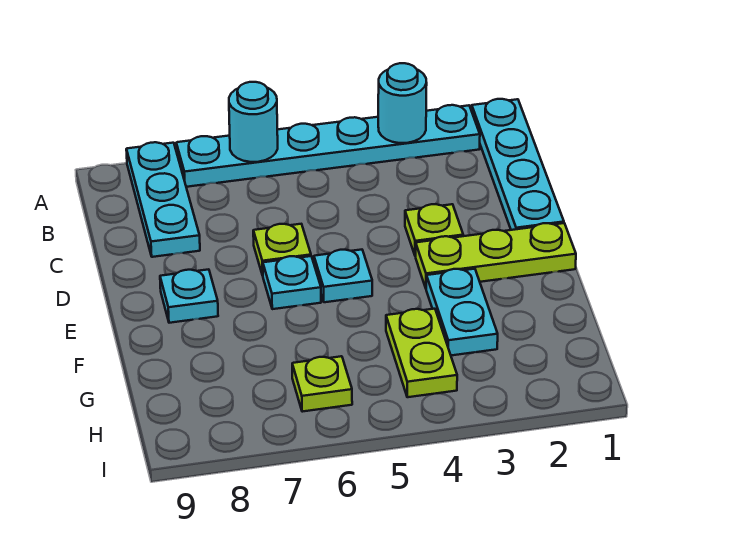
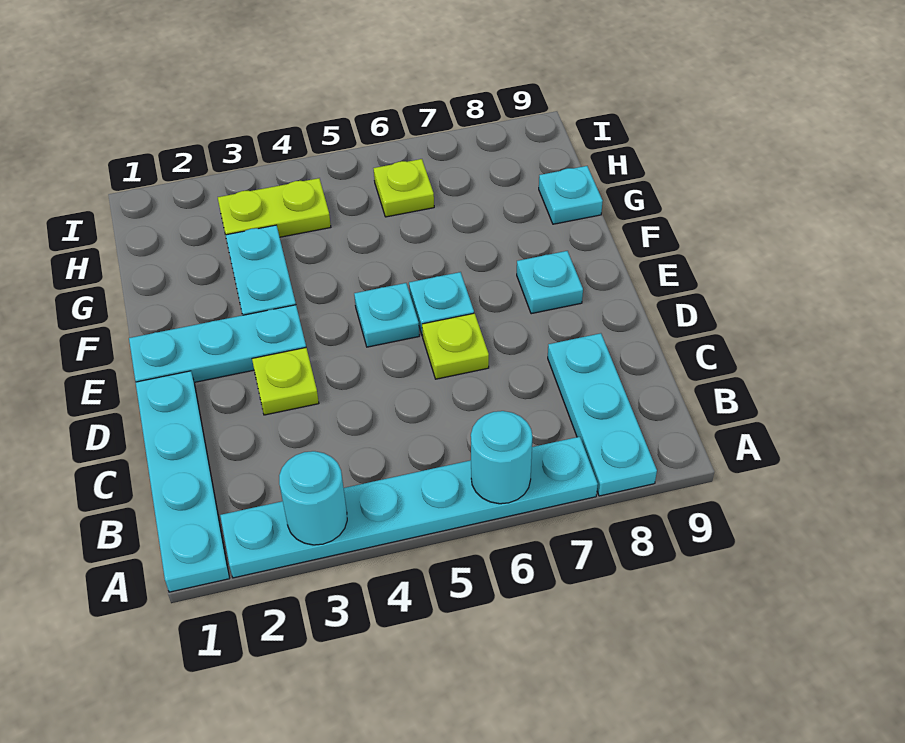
lime 1x3 plate [416,223,576,288] -> cyan 1x3 plate [129,305,306,382]
lime 1x2 plate [386,309,457,397] -> lime 1x2 plate turned to [218,178,331,237]
none -> cyan 1x1 plate [539,166,603,224]

